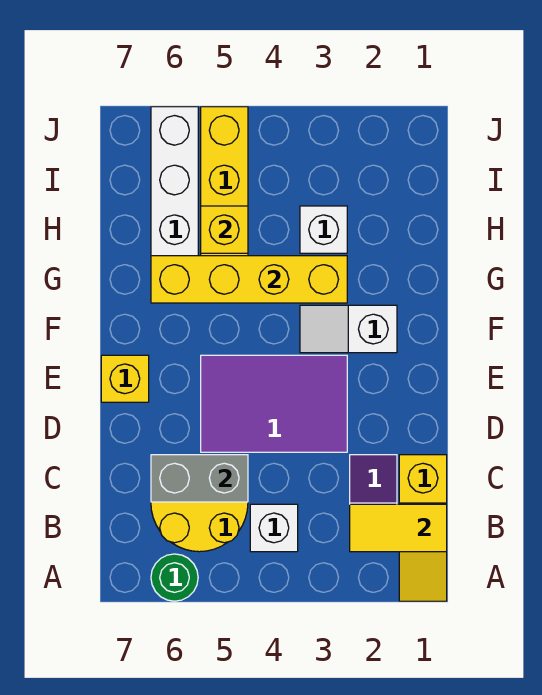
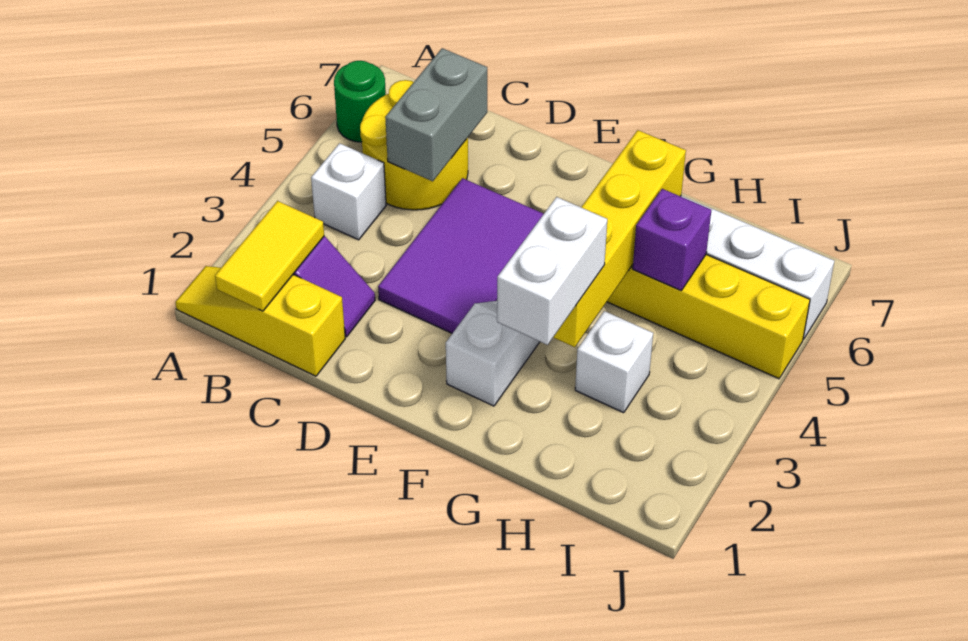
yellow 1x1 brick [101,355,149,402] -> none
none -> white 1x2 brick [497,197,607,345]
yellow 1x1 brick [201,206,248,253] -> purple 1x1 brick [633,189,711,290]

